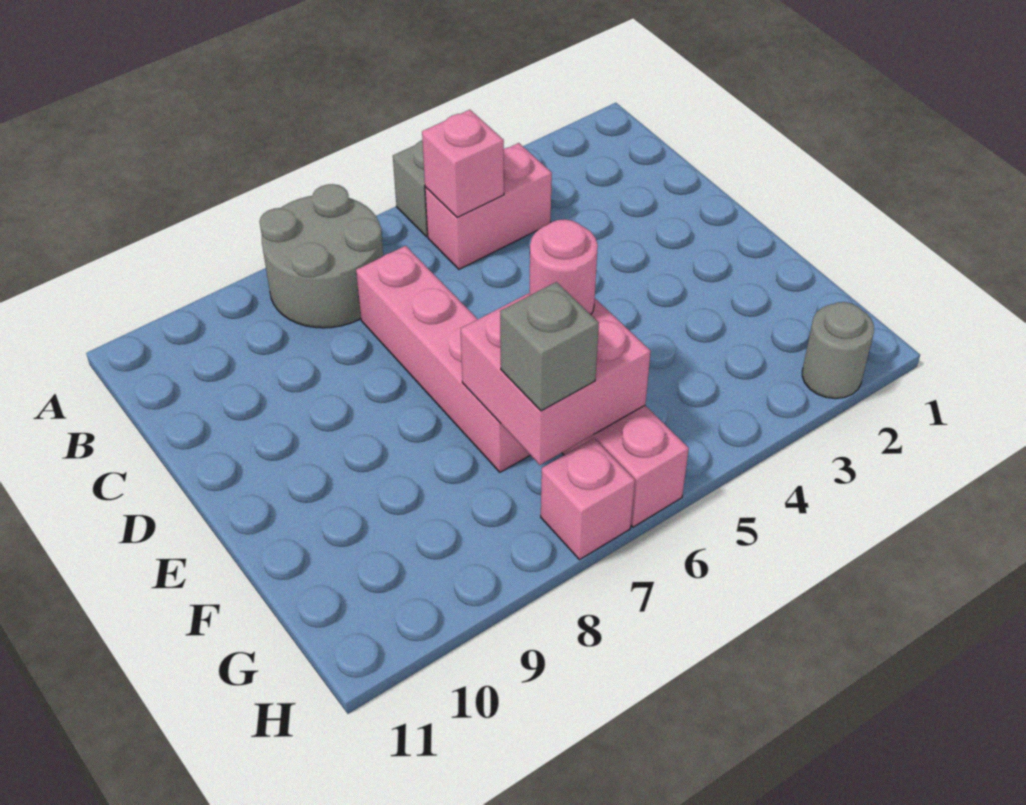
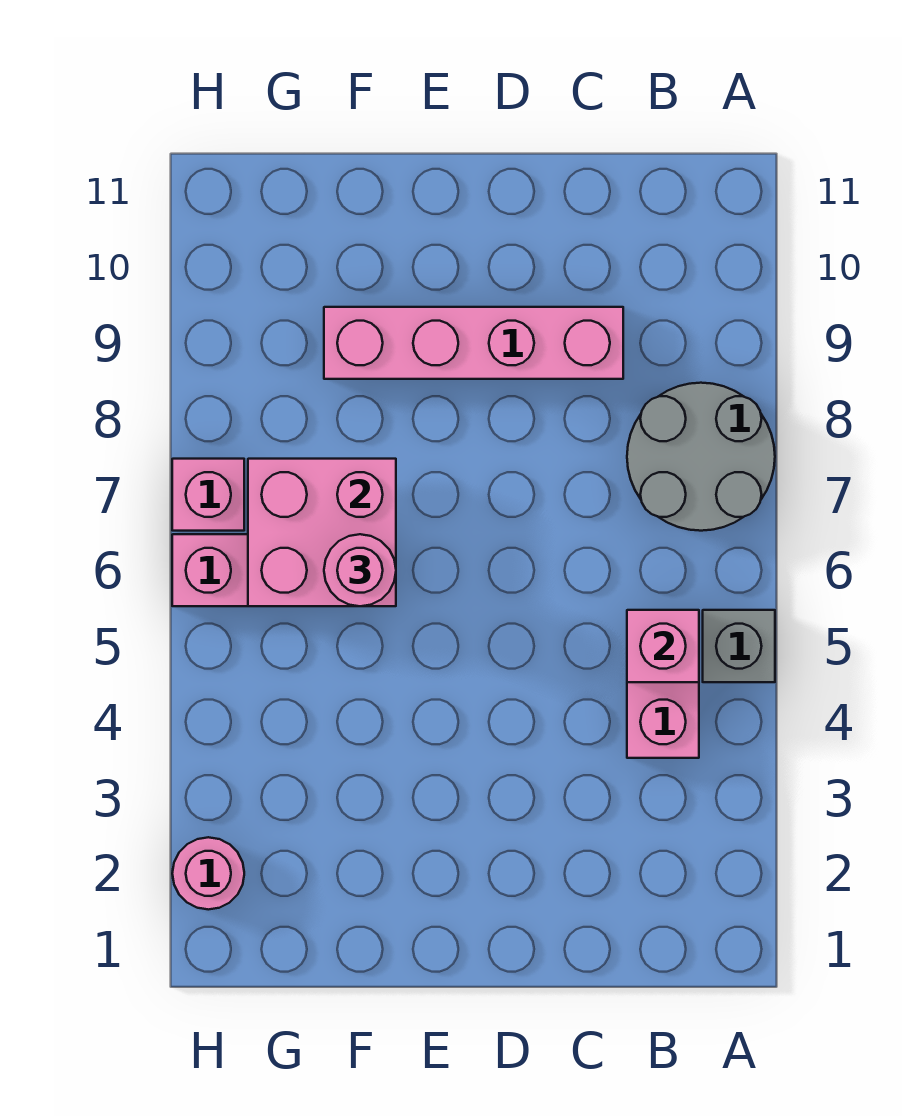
pink 1x4 brick [356,246,530,472] -> pink 1x4 brick moved to [324,307,623,379]
grey 1x1 brick [500,282,599,411] -> none
grey 1x1 round brick [802,302,874,399] -> pink 1x1 round brick [172,837,244,910]

